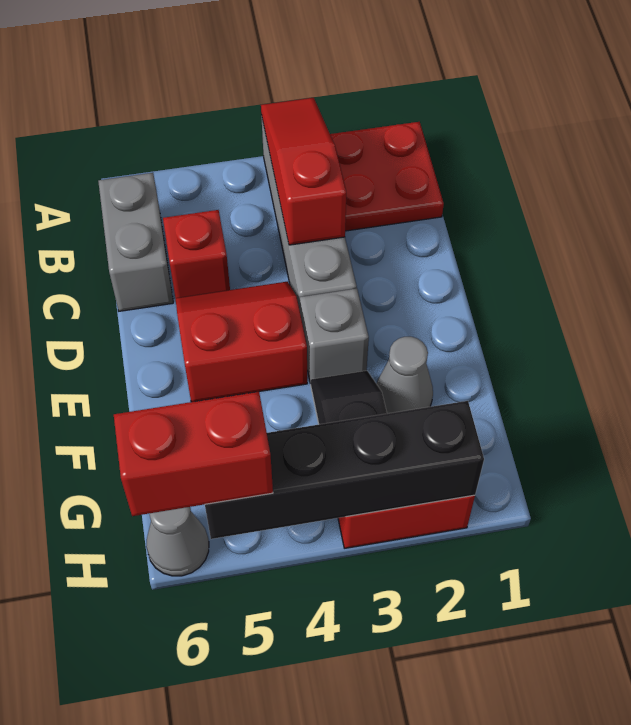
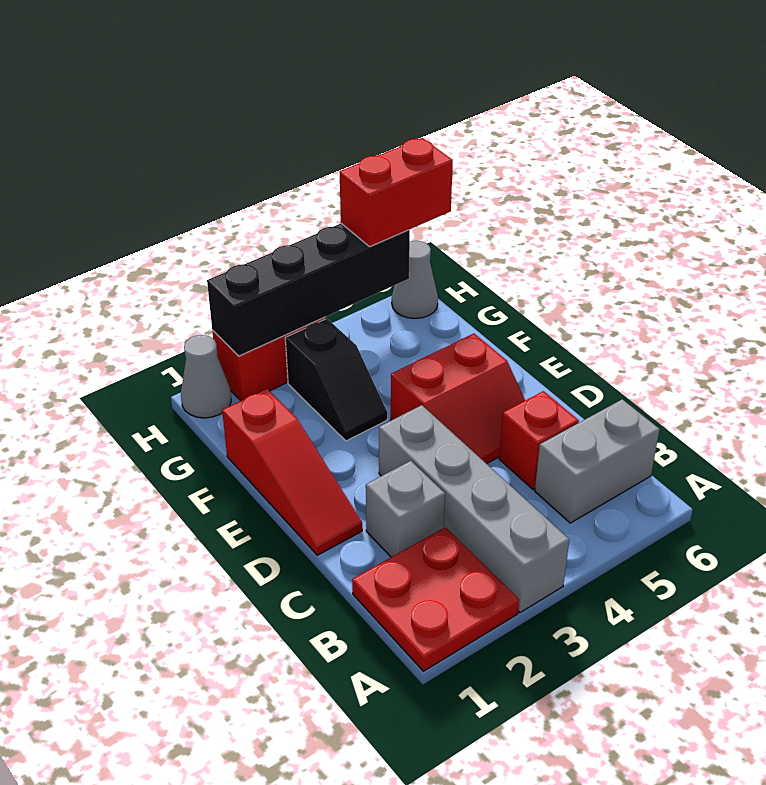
red 1x3 slope [261,98,346,245] -> red 1x3 slope moved to [222,389,362,555]
grey 1x2 brick [98,173,173,311] -> grey 1x2 brick turned to [535,399,660,523]
grey 1x1 brick [300,288,369,383] -> grey 1x1 brick moved to [366,461,445,557]
grey 1x1 cone [377,337,433,414] -> grey 1x1 cone moved to [181,335,231,418]

